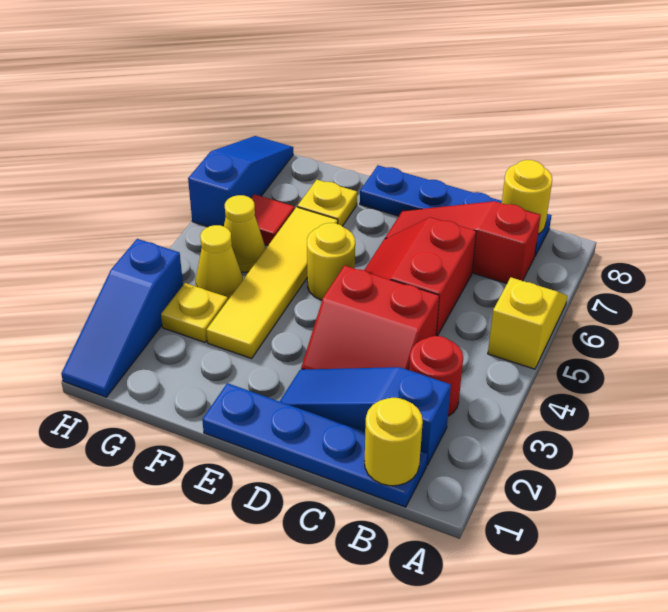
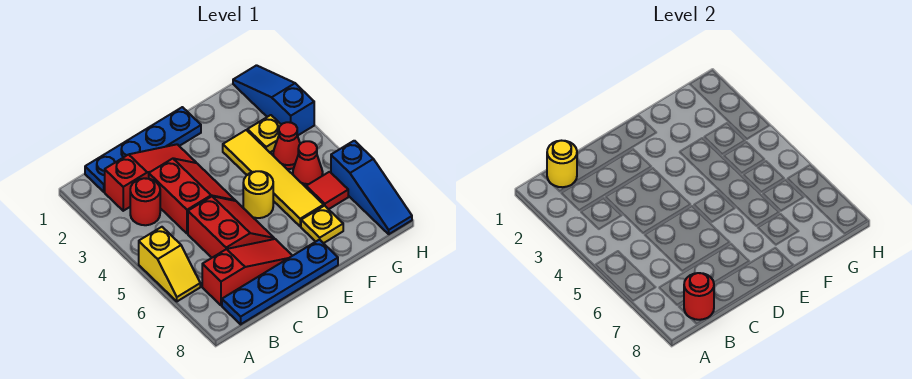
blue 1x3 slope [280,367,451,465] -> red 1x3 slope [105,144,196,211]
yellow 1x1 round brick [502,160,552,234] -> red 1x1 round brick [684,273,714,320]
red 2x2 slope [301,266,439,370] -> red 2x2 slope turned to [149,158,235,234]
yellow 1x1 cone [196,225,243,300] -> red 1x1 cone [273,122,300,169]
yellow 1x1 cone [224,195,265,272] -> red 1x1 cone [293,141,323,187]

